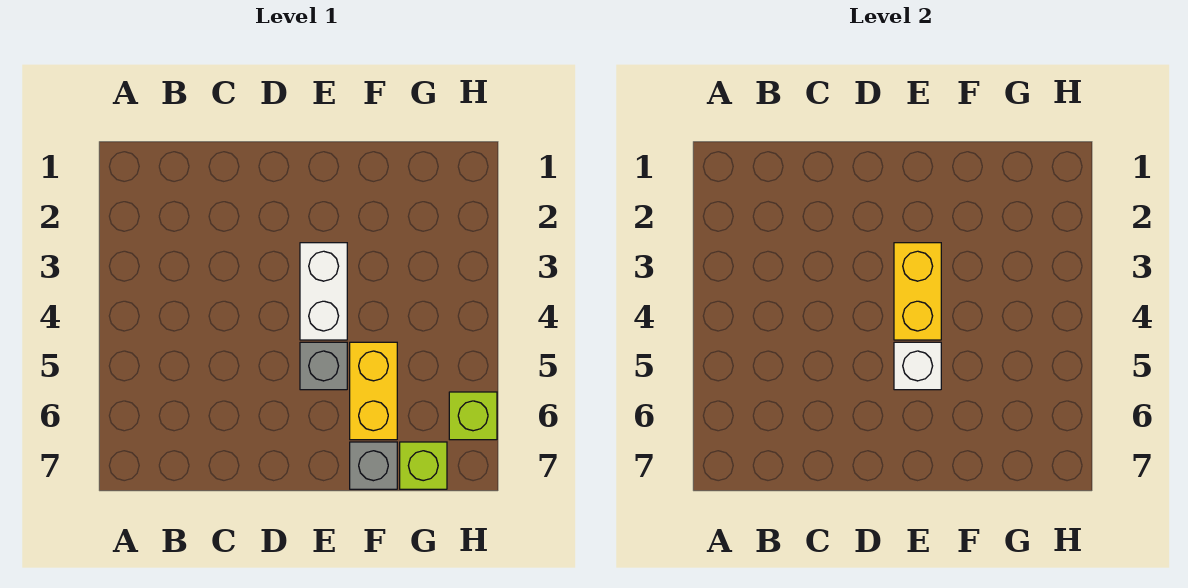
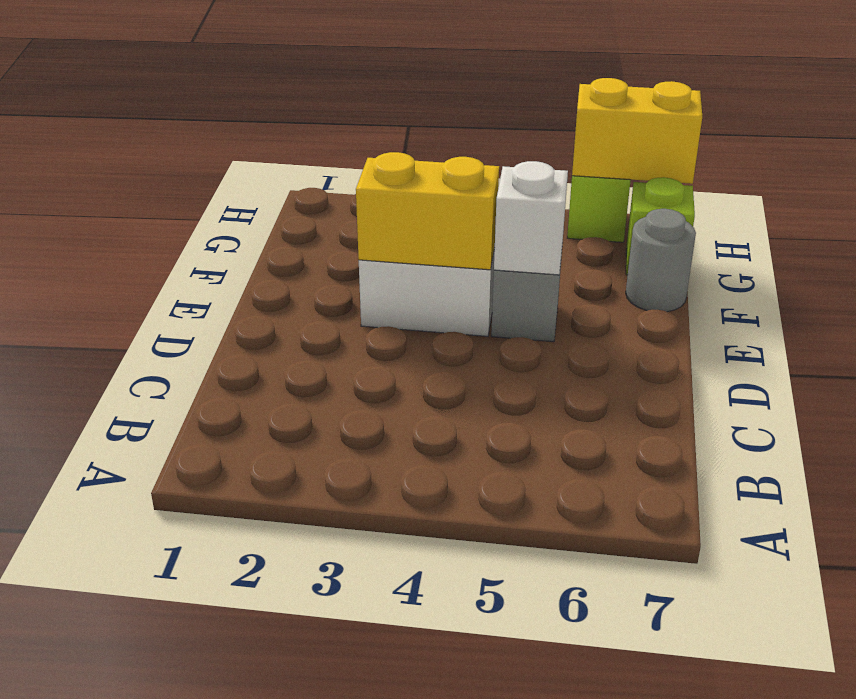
yellow 1x2 brick [350,342,397,440] -> yellow 1x2 brick moved to [572,78,702,184]
grey 1x1 brick [350,442,397,489] -> grey 1x1 round brick [626,209,696,312]

